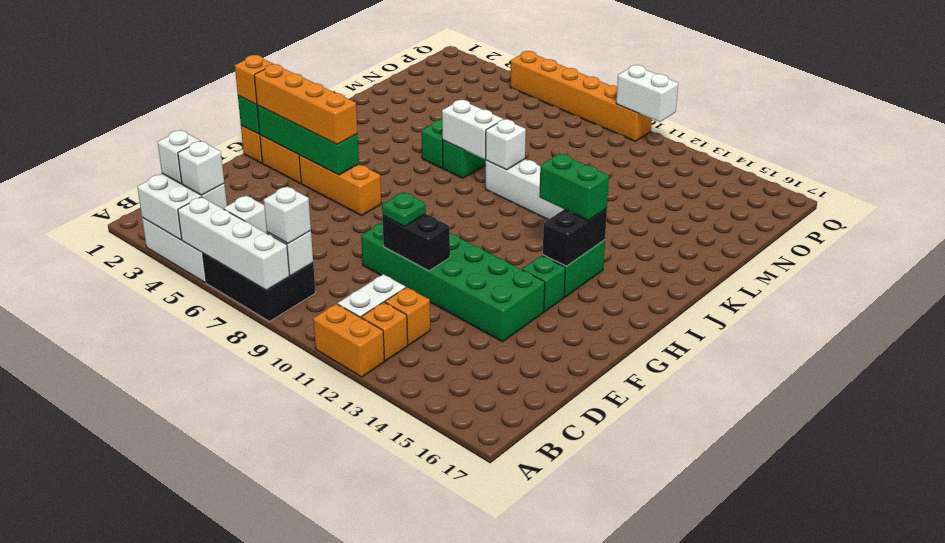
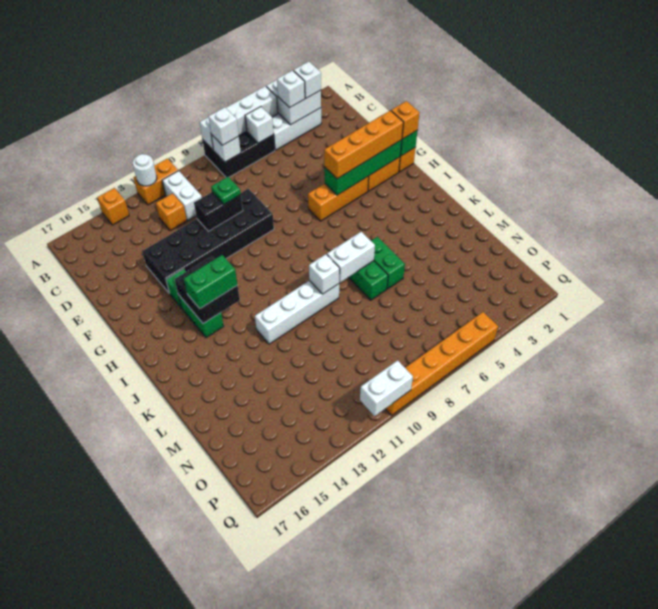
none -> white 1x1 round brick [133,154,157,186]
orange 1x1 brick [361,302,408,361] -> orange 1x1 brick moved to [97,188,129,225]
green 2x6 brick [361,222,545,342] -> black 2x6 brick [142,189,274,293]
black 1x2 brick [543,208,607,266] -> black 2x2 brick [175,256,240,323]

